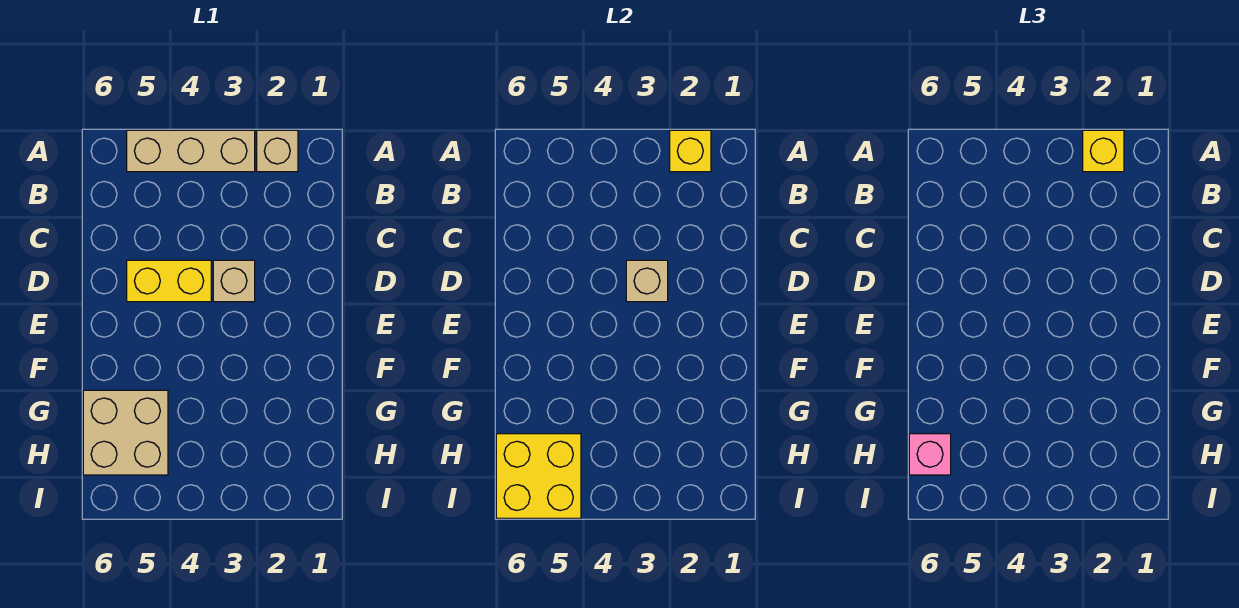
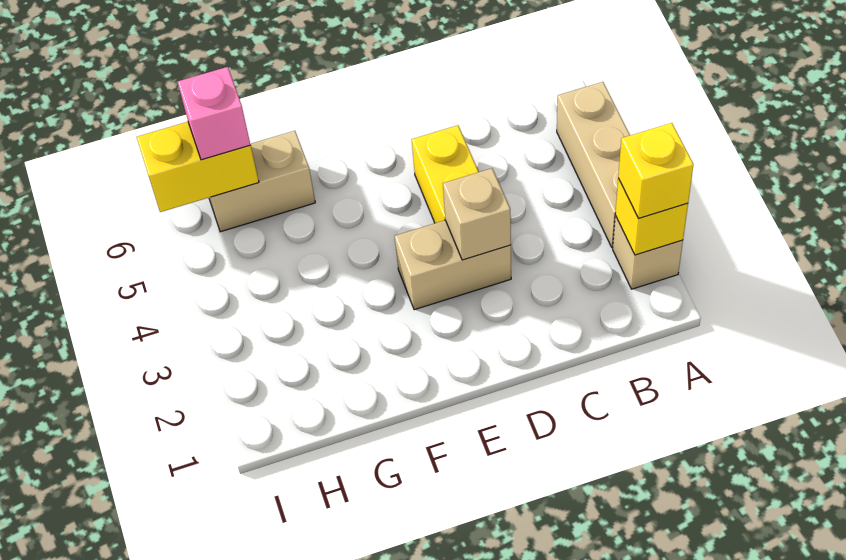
tan 1x1 brick [213,260,255,302] -> tan 1x2 brick [395,220,511,310]
tan 2x2 brick [83,390,168,475] -> tan 1x2 brick [209,131,315,232]
yellow 2x2 brick [496,434,581,518] -> yellow 1x2 brick [137,122,259,212]

